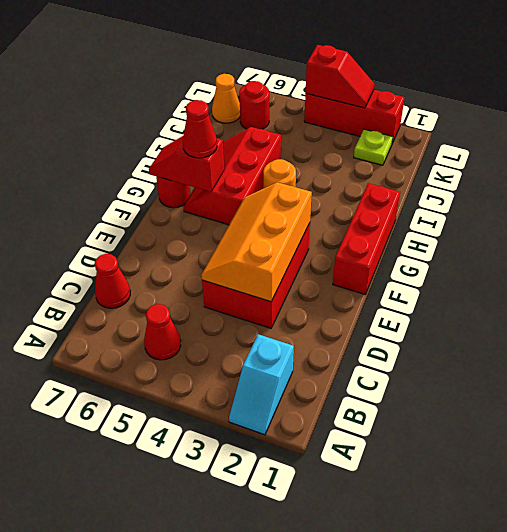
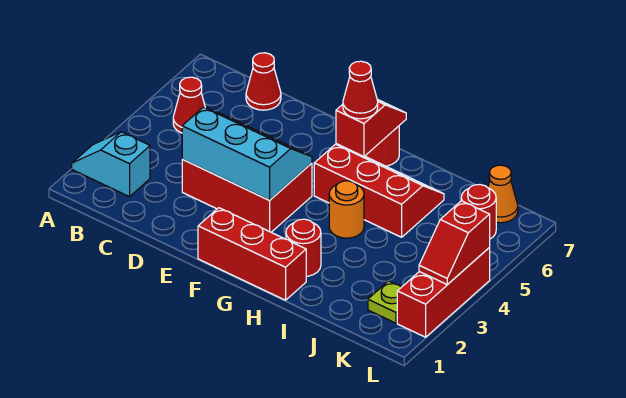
orange 2x3 slope [201,182,312,302] -> cyan 2x3 slope [182,107,312,200]
none -> red 1x1 round brick [286,219,321,276]

